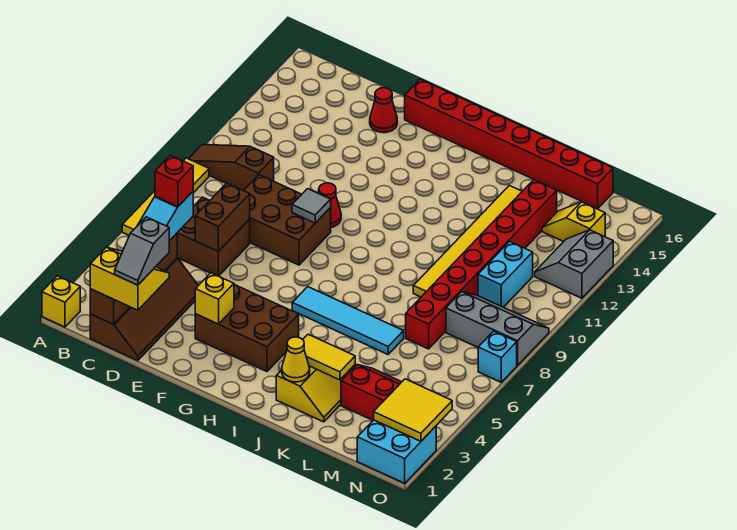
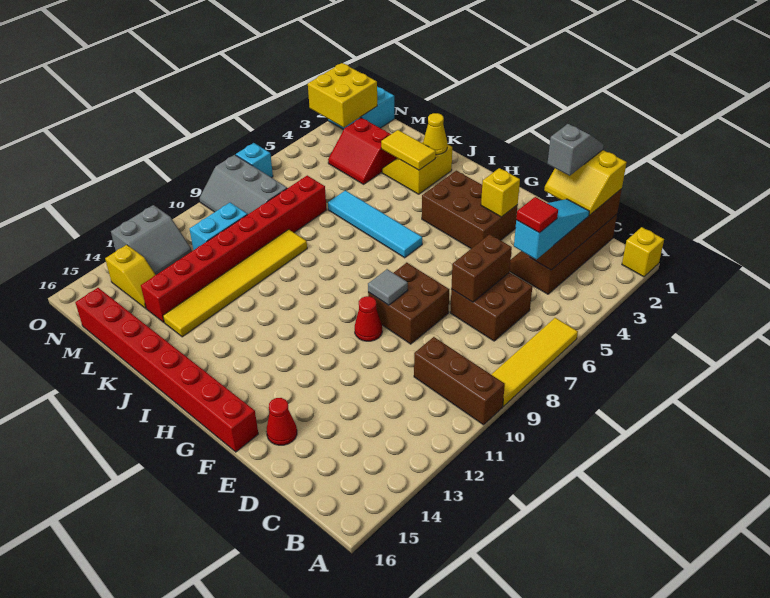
brown 1x3 slope [189,145,274,191] -> brown 1x3 brick [414,337,505,425]
red 1x1 brick [155,155,193,207] -> red 1x1 tile [516,197,558,233]
brown 2x3 brick [244,175,331,265] -> brown 2x2 brick [368,263,449,344]
yellow 2x2 tile [374,379,452,441] -> yellow 2x2 brick [308,63,377,127]

